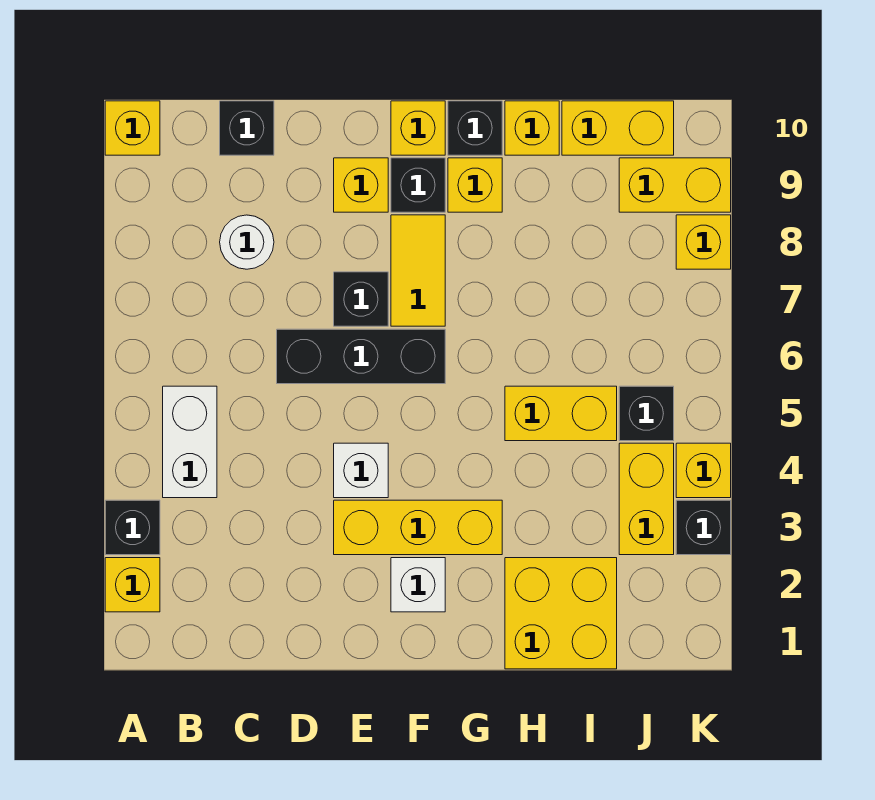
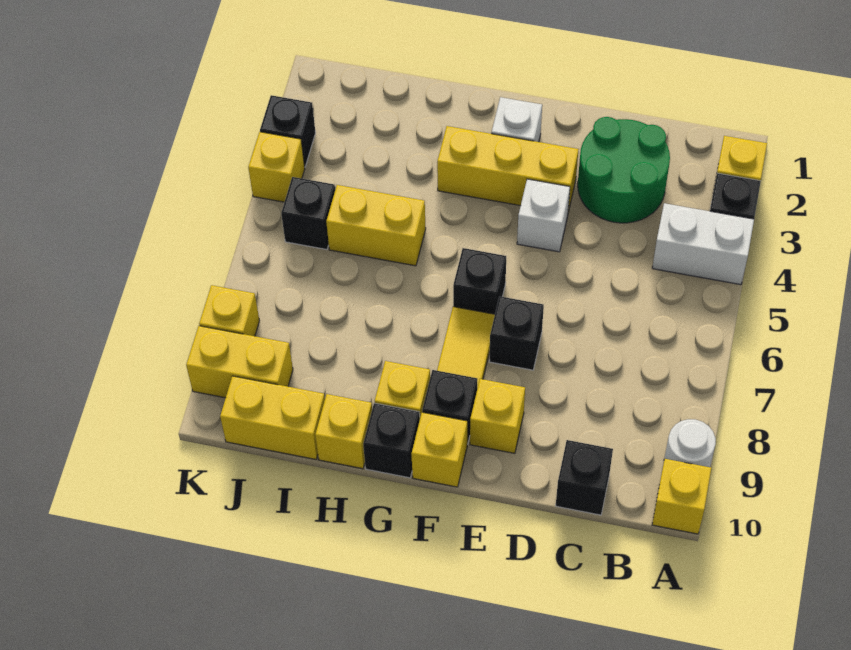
white 1x2 brick [163,386,217,498] -> white 1x2 brick turned to [652,203,754,285]
none -> green 2x2 round brick [578,117,670,223]
white 1x1 round brick [220,215,274,269] -> white 1x1 round brick moved to [664,419,716,467]
black 1x3 brick [277,329,445,384] -> black 1x1 brick [453,248,506,314]
yellow 2x2 brick [505,558,617,669] -> none
yellow 1x2 brick [619,443,674,555] -> none

